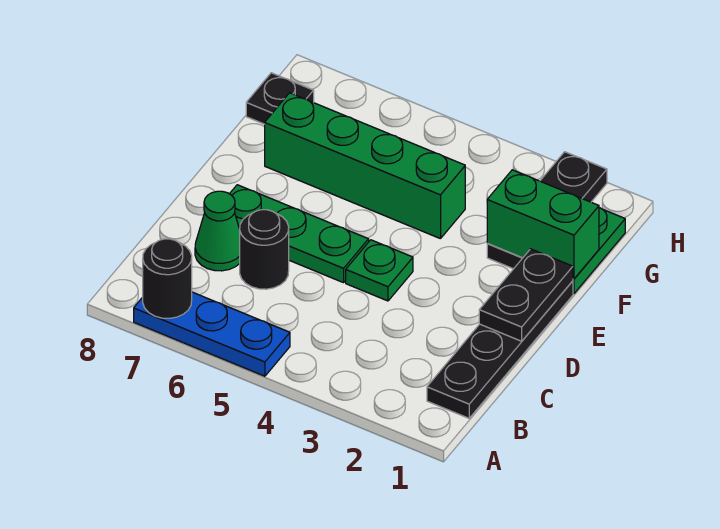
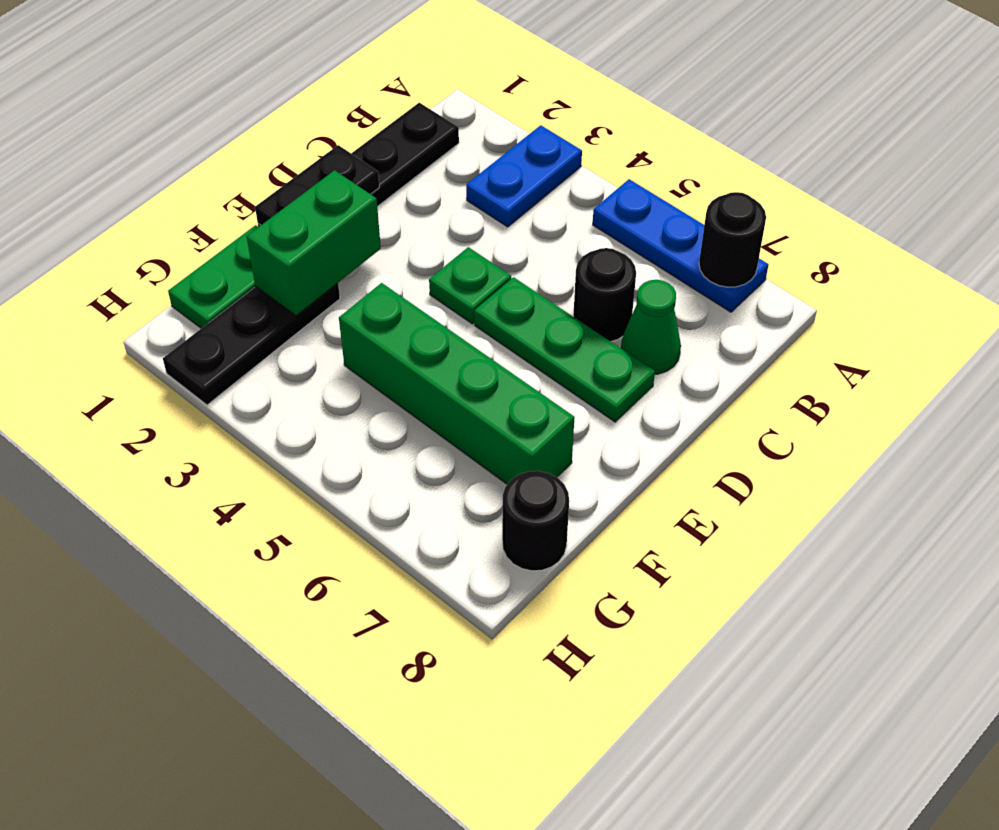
none -> blue 1x2 plate [466,125,582,227]
green 1x2 brick [487,170,599,279] -> green 1x2 brick turned to [247,170,381,316]
black 1x1 plate [246,73,314,124] -> black 1x1 round brick [502,471,569,571]

